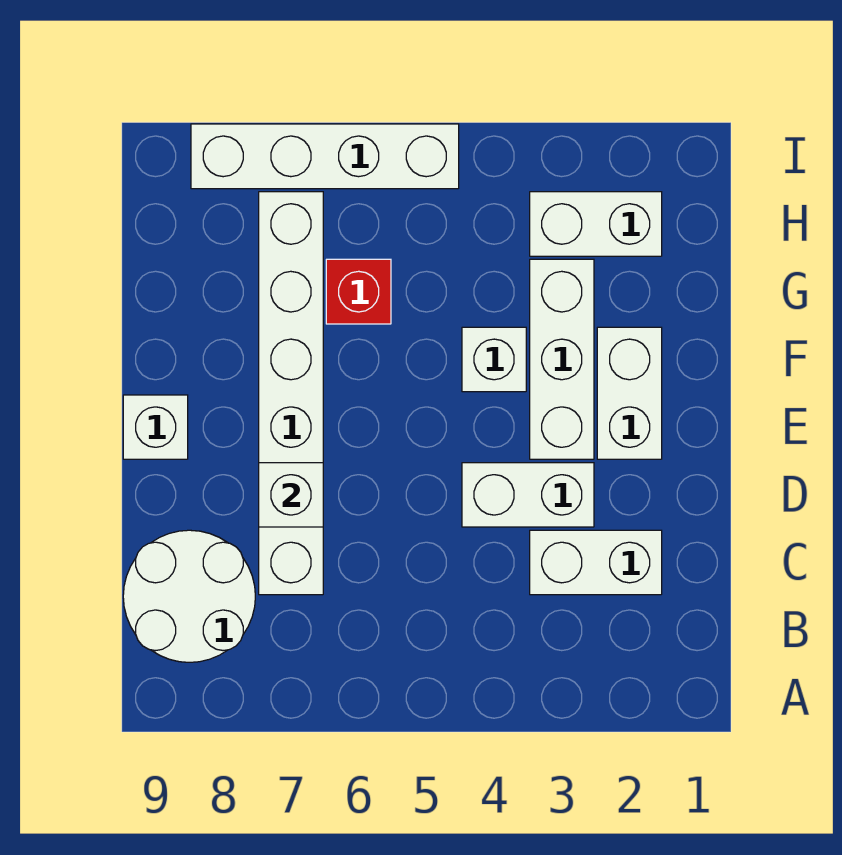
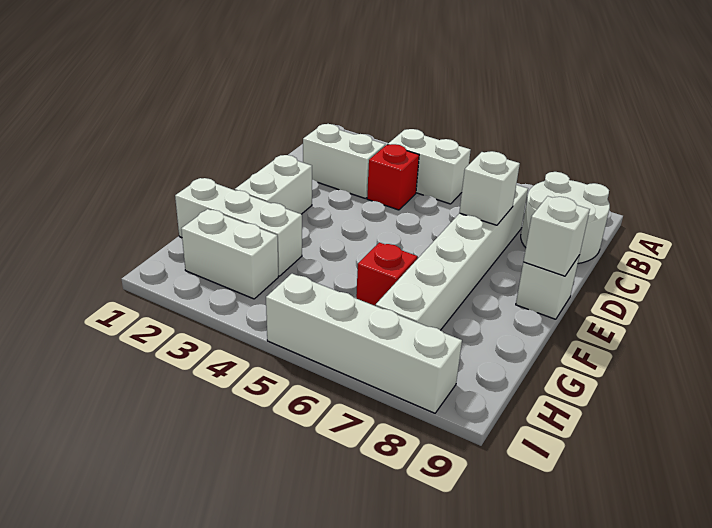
none -> red 1x1 brick [367,144,419,210]
white 1x2 brick [462,463,594,527] -> white 1x2 brick moved to [388,129,471,204]
white 1x3 brick [530,259,594,459] -> white 1x3 brick turned to [175,178,302,276]
white 1x1 brick [462,327,526,392] -> white 1x1 brick moved to [523,196,590,276]

